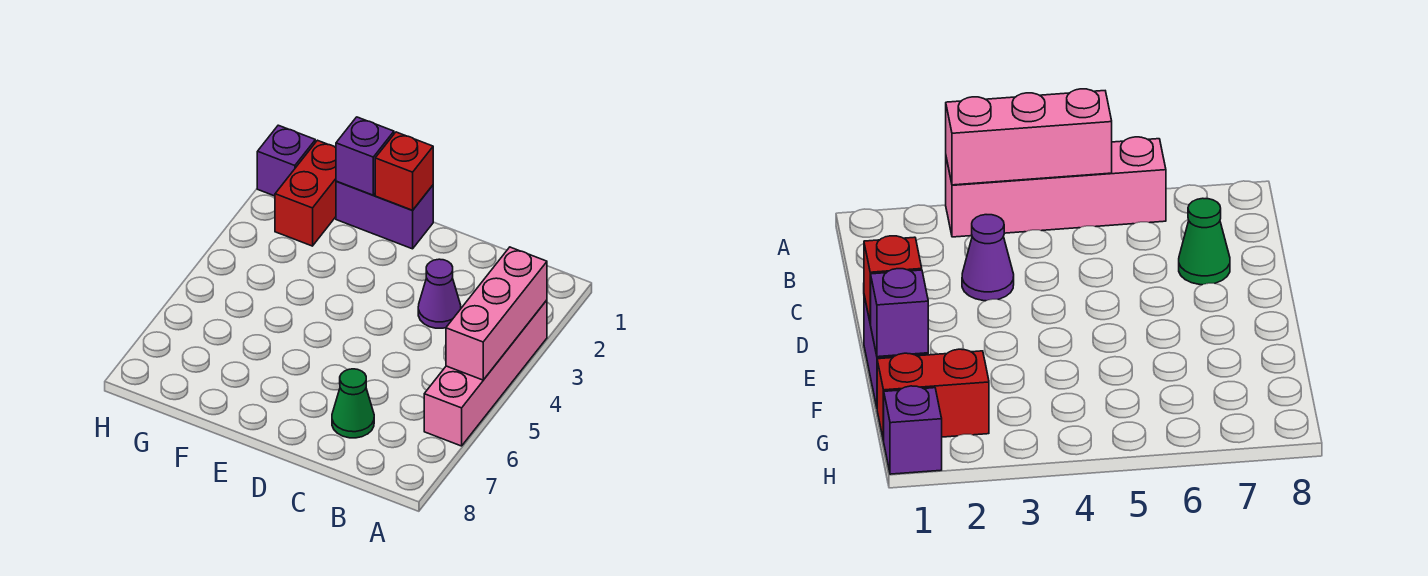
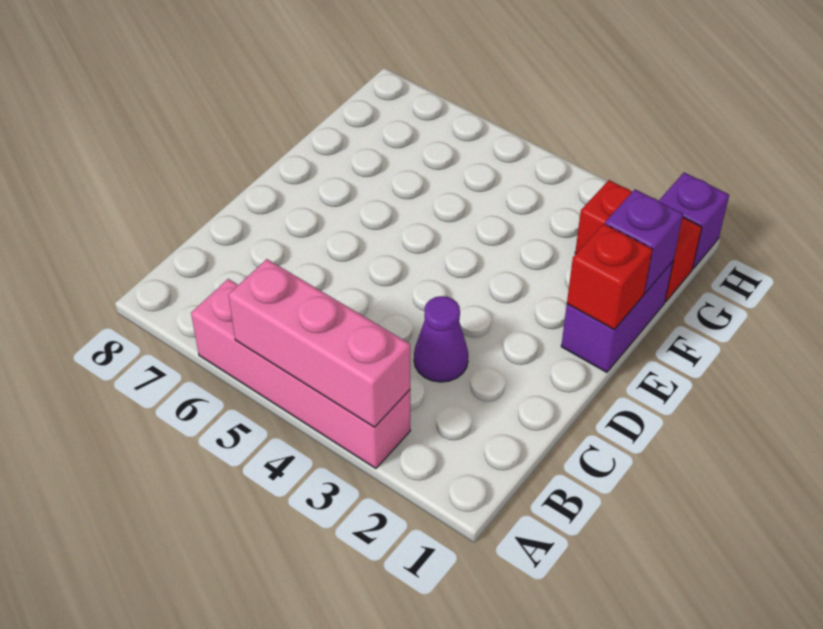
green 1x1 cone [332,369,374,438] -> none

